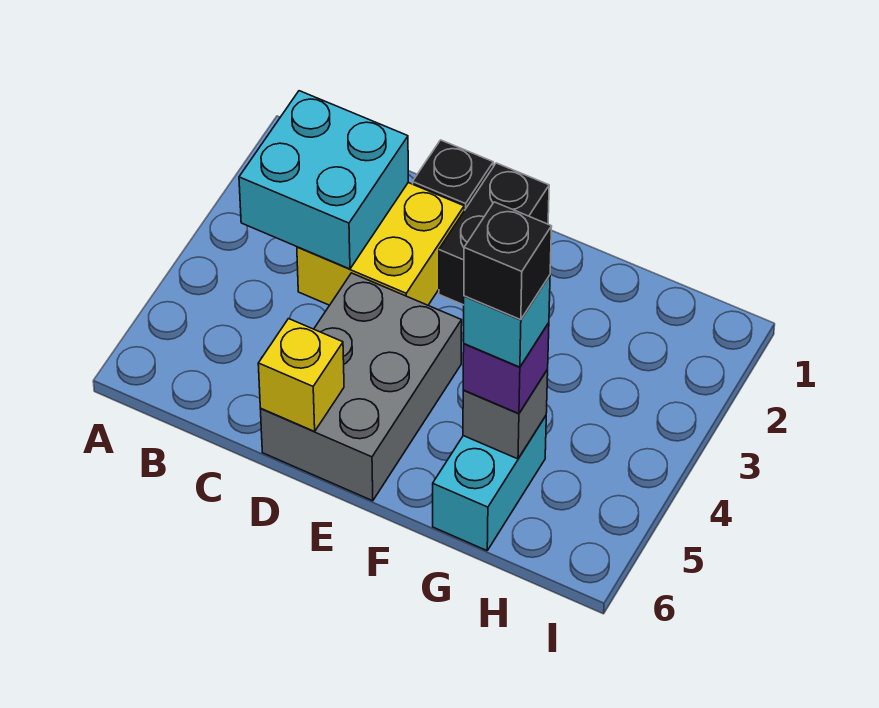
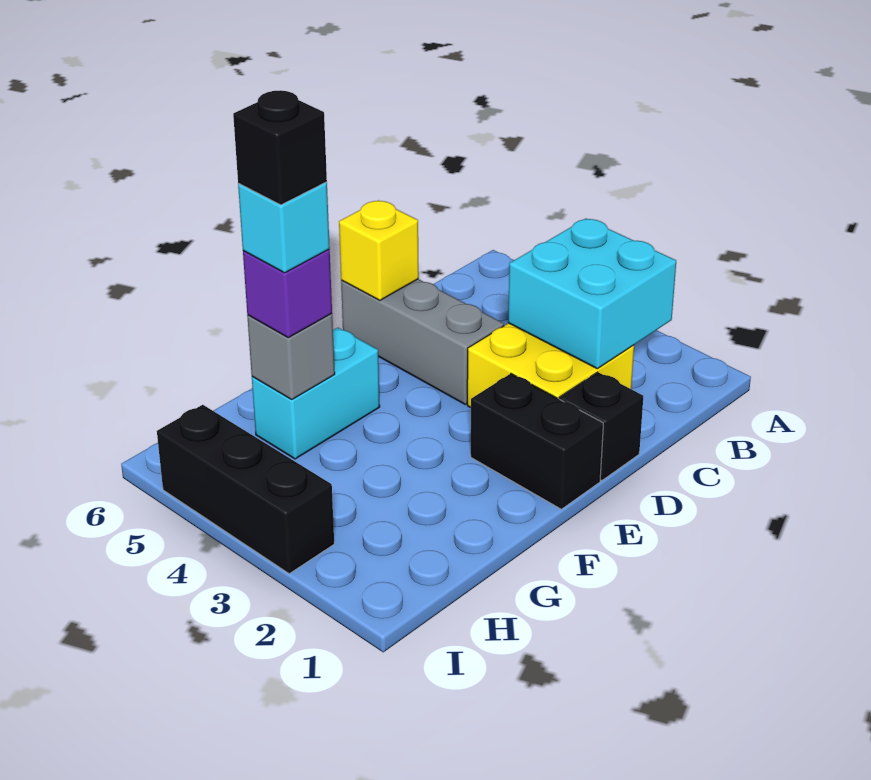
grey 2x3 brick [260,273,462,501] -> grey 1x3 brick [341,279,504,404]
cyan 1x2 brick [433,416,546,551] -> cyan 1x2 brick turned to [252,328,380,459]
none -> black 1x3 brick [157,405,334,574]

